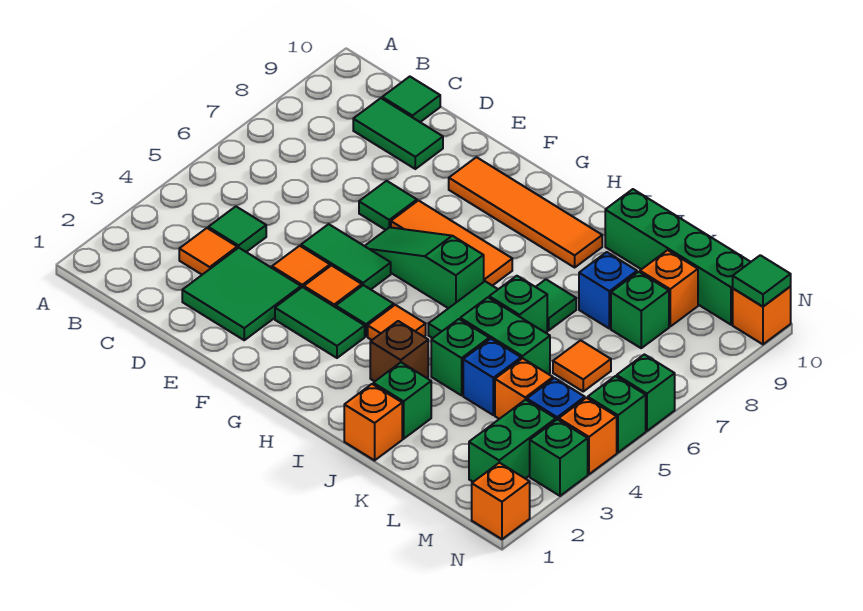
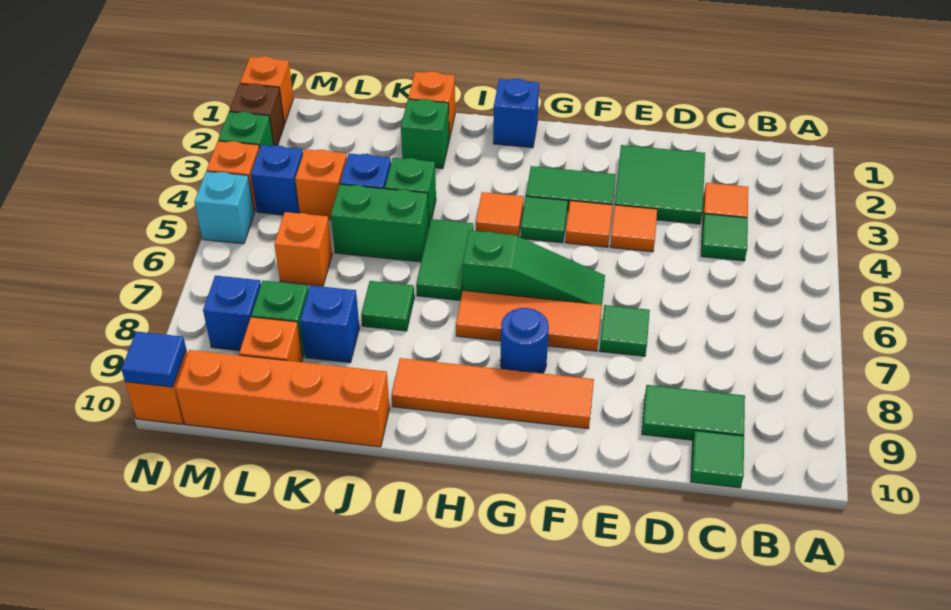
green 1x2 tile [301,224,391,289] -> none
none -> blue 1x1 round brick [500,308,549,373]
none -> blue 1x1 brick [493,79,539,148]
brown 1x1 brick [370,321,428,381] -> brown 1x1 brick moved to [229,83,284,146]
green 1x1 brick [489,276,547,333] -> none
green 1x4 brick [605,189,750,325] -> orange 1x4 brick [176,350,390,447]
orange 1x1 tile [553,340,611,391] -> orange 1x1 brick [274,212,332,286]
green 1x2 brick [469,400,556,482] -> none
none -> blue 1x1 brick [203,276,261,351]
green 1x1 brick [588,376,646,453] -> cyan 1x1 brick [194,171,254,244]
green 1x1 brick [617,354,675,431] -> none
green 1x1 tile [733,255,791,307] -> blue 1x1 tile [121,331,186,387]

